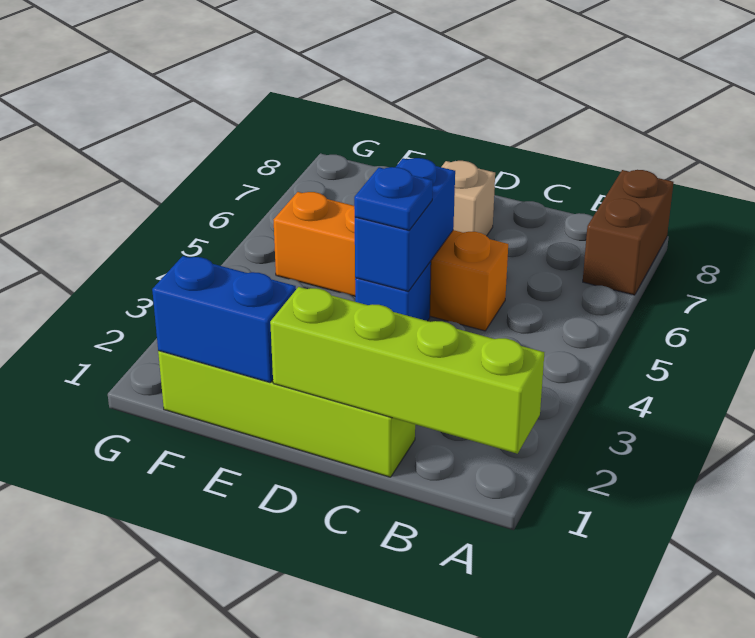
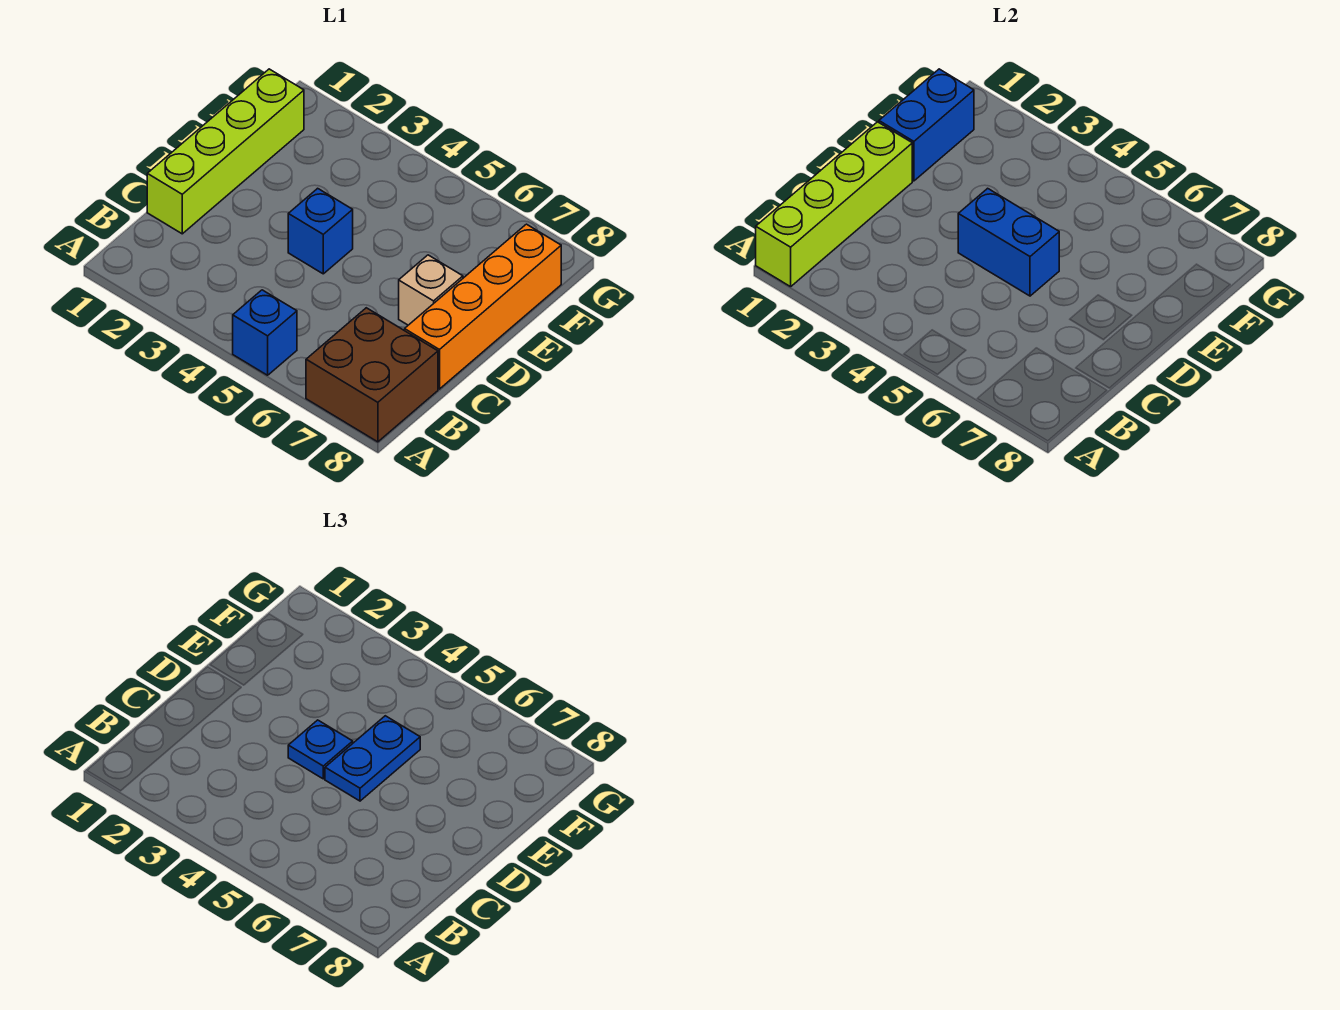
none -> blue 1x1 brick [233,290,297,375]
brown 1x2 brick [583,170,674,295] -> brown 2x2 brick [306,308,438,442]
orange 1x4 brick [274,192,508,331] -> orange 1x4 brick moved to [405,224,561,389]
none -> blue 1x2 plate [325,716,420,801]

